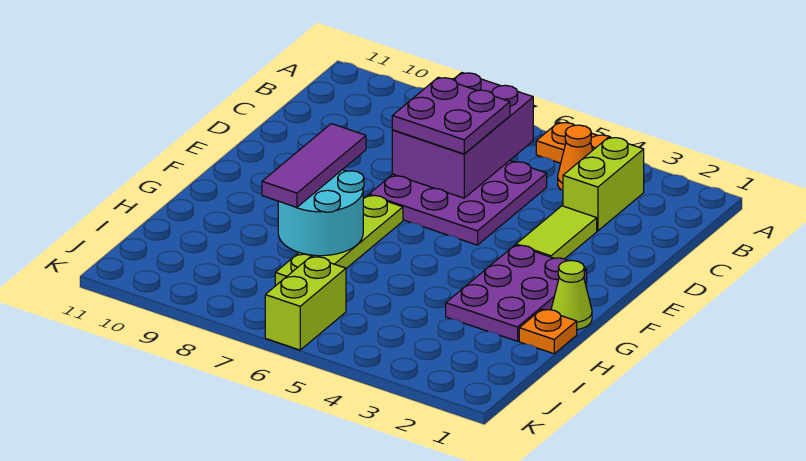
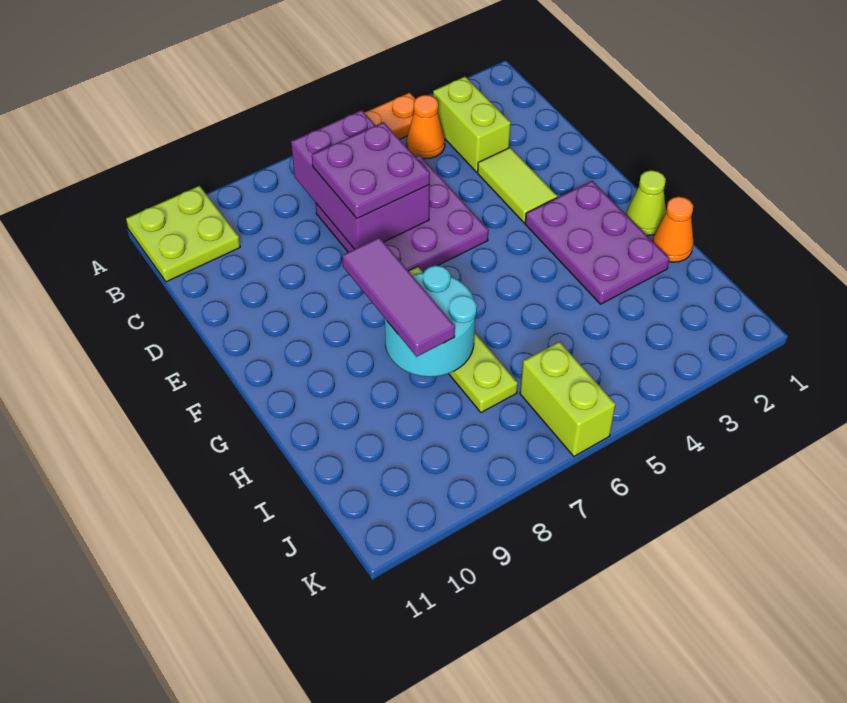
none -> lime 2x2 plate [126,186,240,282]
orange 1x1 plate [519,309,577,354] -> orange 1x1 cone [653,197,693,262]

